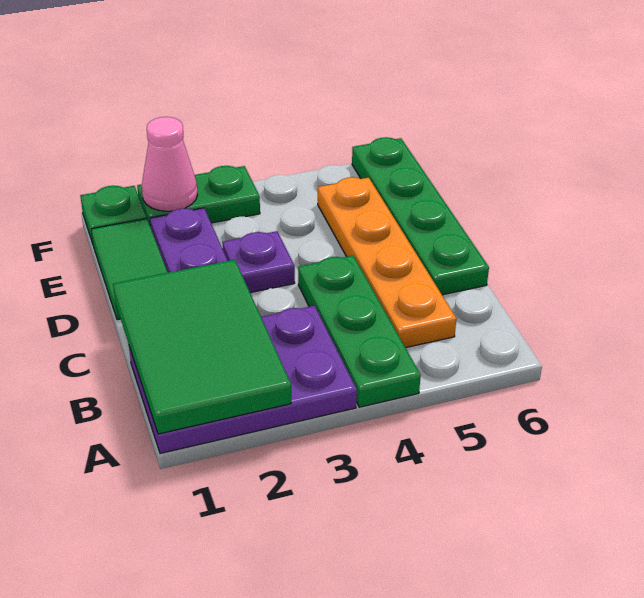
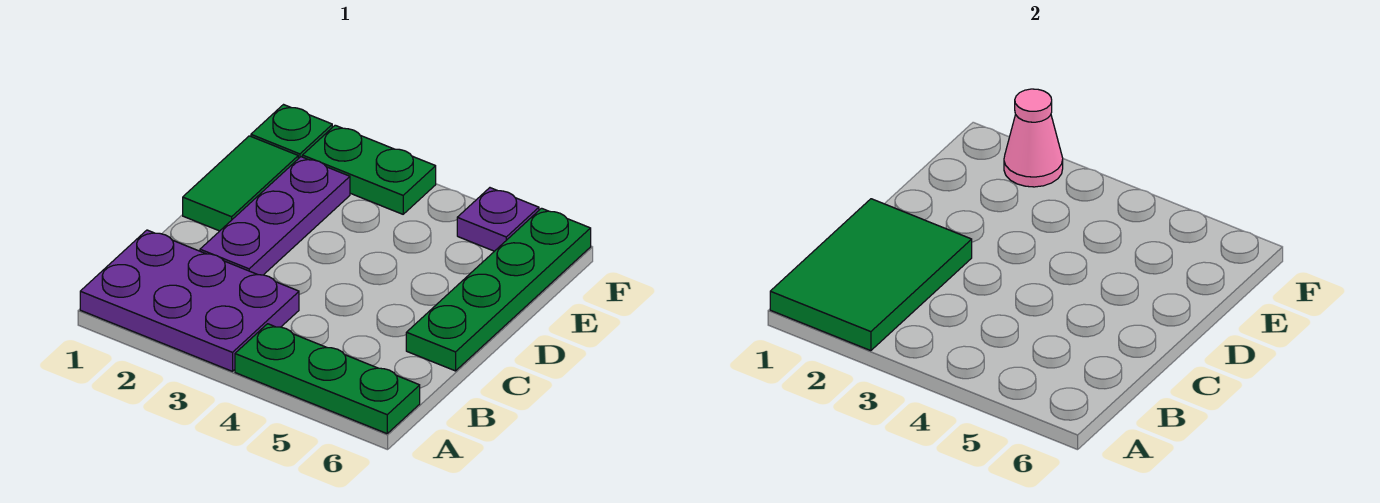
green 1x3 plate [298,256,421,407] -> green 1x3 plate turned to [235,324,420,434]
orange 1x4 plate [318,177,457,348] -> none
purple 1x1 plate [222,231,295,293] -> purple 1x1 plate moved to [457,188,539,251]

